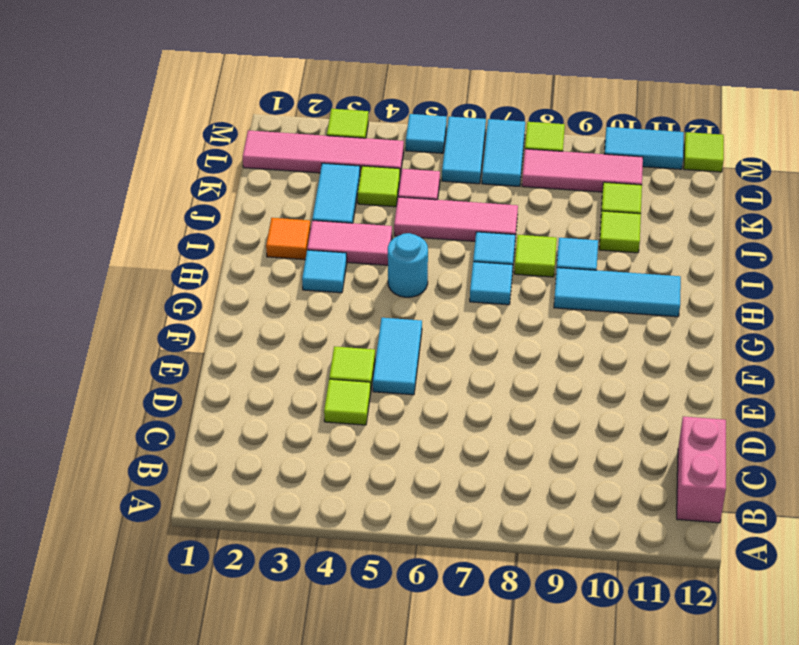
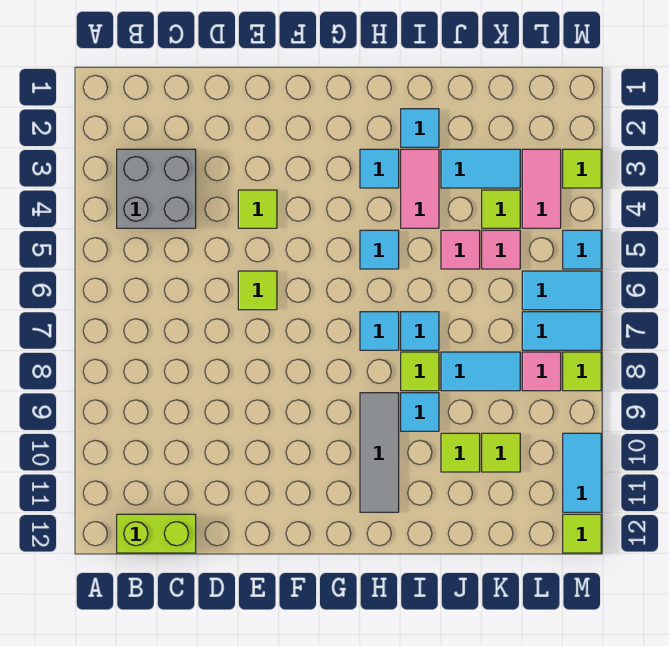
none -> grey 2x2 brick [117,149,196,228]
pink 1x2 brick [677,417,726,523] -> lime 1x2 brick [117,514,196,553]
lime 1x1 tile [324,379,371,425] -> lime 1x1 tile moved to [238,271,277,310]
cyan 1x2 tile [373,318,422,395] -> cyan 1x2 tile moved to [441,352,520,391]
cyan 1x1 round brick [388,233,428,297] -> cyan 1x1 tile [360,230,399,269]
cyan 1x3 tile [554,268,681,317] -> grey 1x3 tile [360,393,399,512]
orange 1x1 tile [266,218,311,260] -> cyan 1x1 tile [401,109,439,147]
pink 1x3 tile [394,197,518,241] -> pink 1x1 tile [441,230,480,269]
pink 1x4 tile [243,130,404,175] -> pink 1x2 tile [522,149,561,228]
pink 1x3 tile [522,149,643,192] -> pink 1x1 tile [522,352,561,391]

